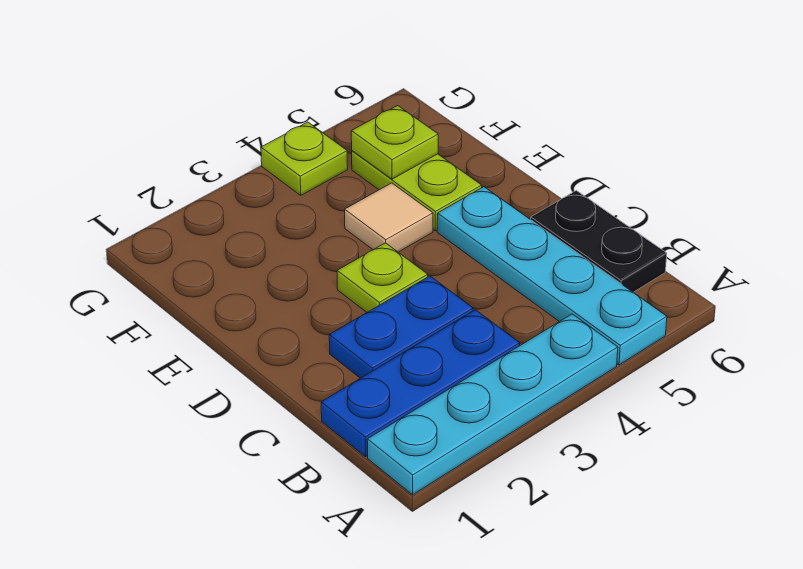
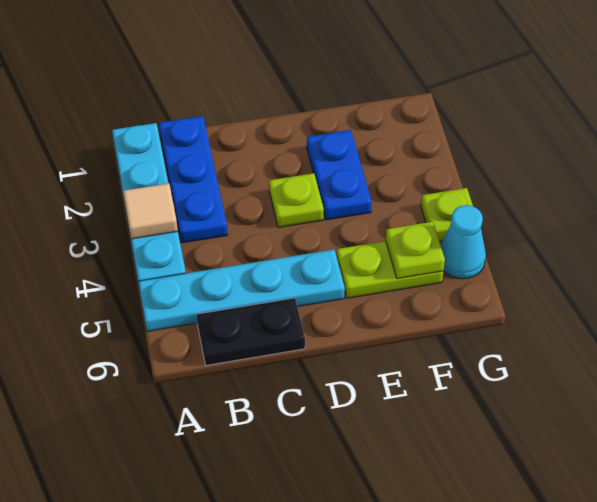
blue 1x2 plate [329,276,473,378] -> blue 1x2 plate moved to [307,130,372,220]
tan 1x1 tile [345,183,433,252] -> tan 1x1 tile moved to [123,183,178,239]
none -> cyan 1x1 cone [441,205,486,279]

